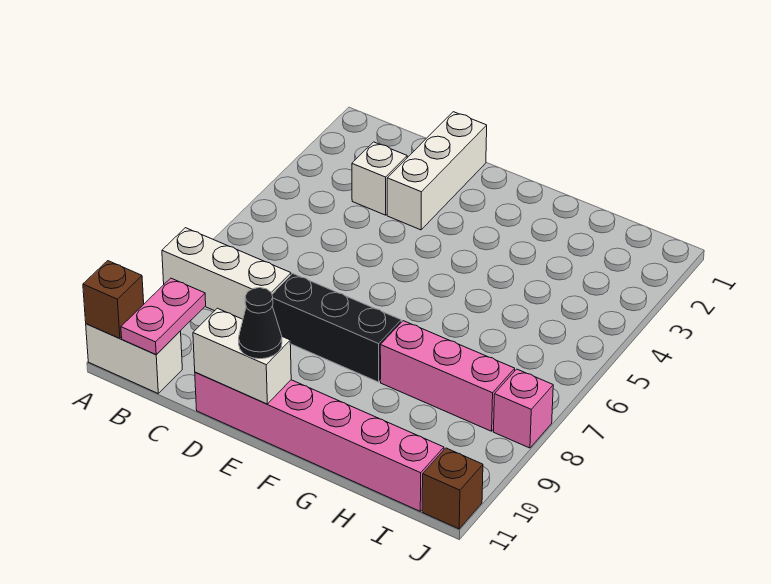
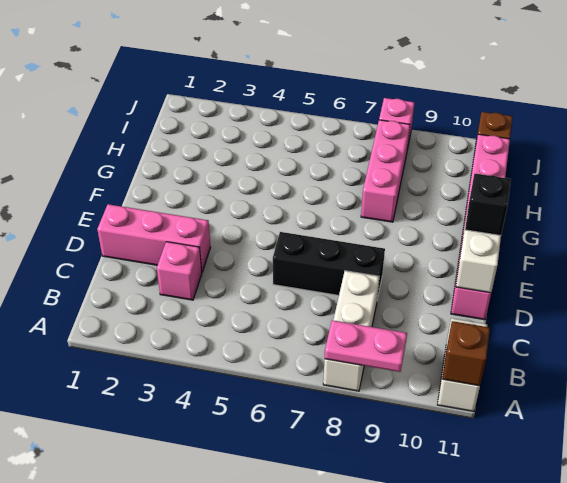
pink 1x2 plate [121,278,206,355] -> pink 1x2 plate moved to [325,320,407,372]
white 1x1 brick [352,142,407,215] -> pink 1x1 brick [157,242,202,300]
white 1x3 brick [387,112,487,230] -> pink 1x3 brick [97,204,210,272]
black 1x3 brick [272,274,401,382] -> black 1x3 brick turned to [273,232,385,299]
black 1x1 cone [239,288,282,359] -> black 1x1 brick [465,174,511,235]

